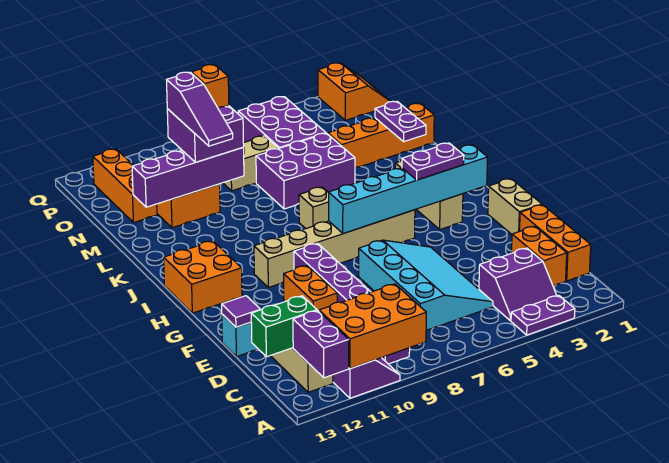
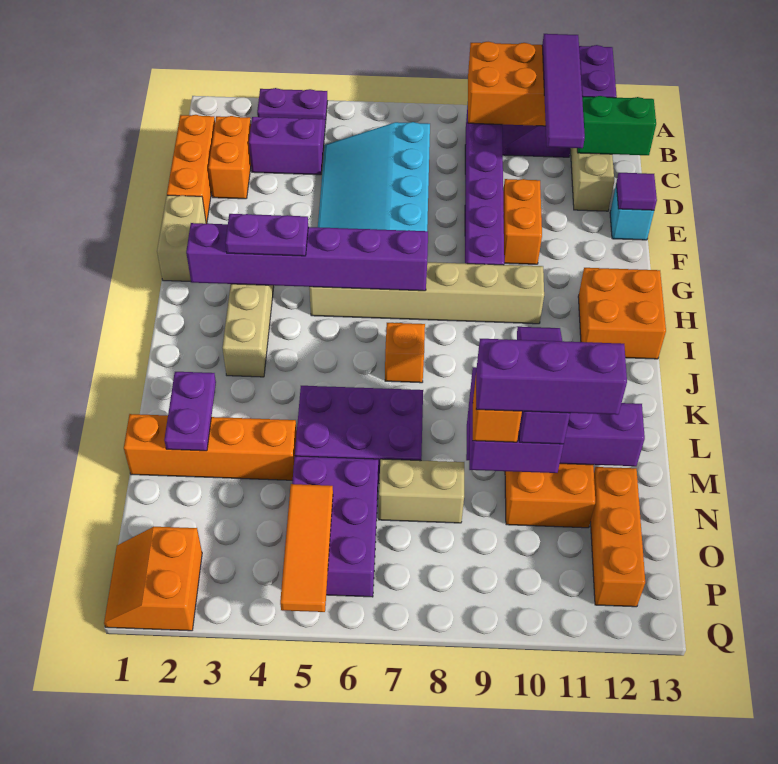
none -> purple 1x4 tile [542,34,585,148]
cyan 1x6 brick [329,145,488,234] -> purple 1x6 brick [186,223,428,291]
tan 1x1 brick [299,187,329,229] -> orange 1x1 brick [385,323,425,383]
none -> purple 1x3 brick [476,339,627,415]
none -> orange 1x3 tile [280,484,333,612]

